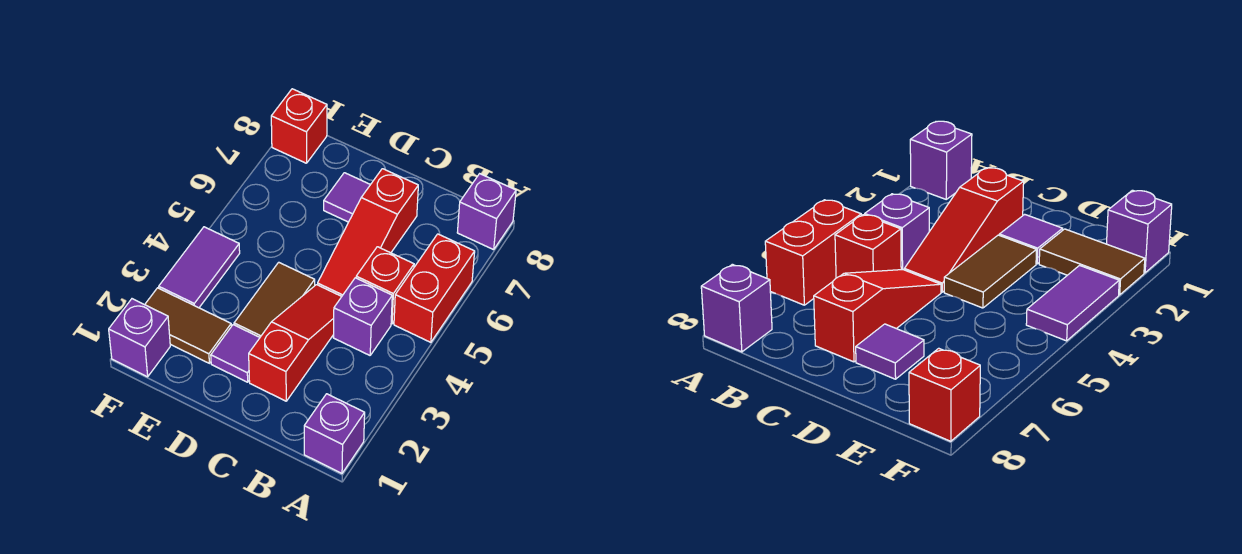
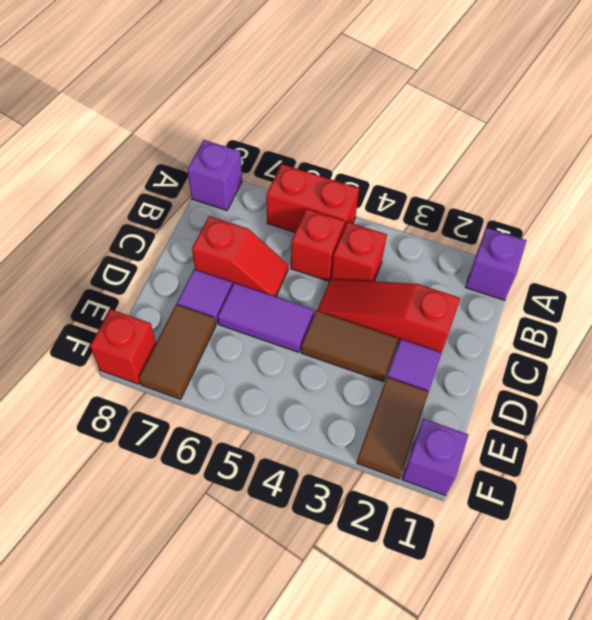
purple 1x1 brick [333,278,392,355] -> red 1x1 brick [331,222,387,281]
red 1x3 slope [318,169,418,296] -> red 1x2 slope [192,216,288,297]
none -> brown 1x2 tile [139,304,216,399]
purple 1x2 tile [159,227,240,308] -> purple 1x2 tile moved to [218,283,314,352]

